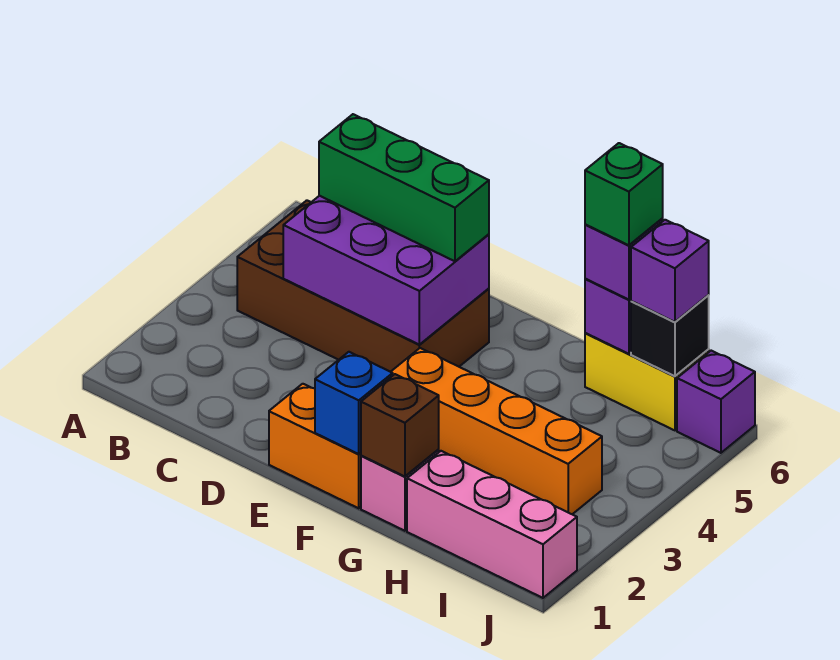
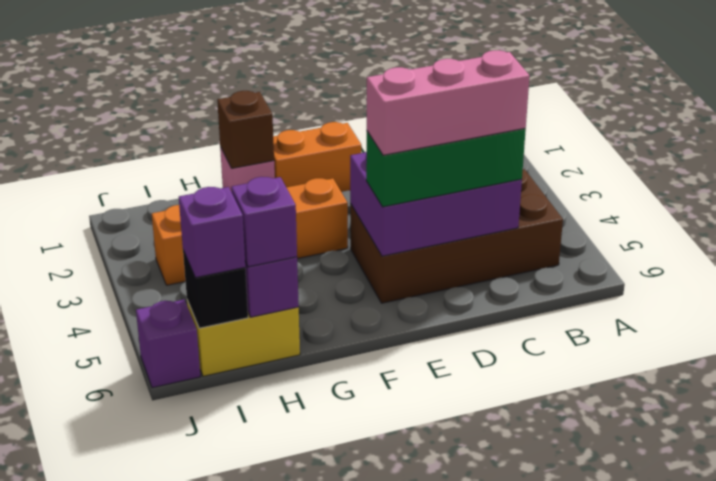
blue 1x1 brick [315,352,393,454] -> none
pink 1x3 brick [407,451,577,598] -> pink 1x3 brick moved to [367,50,530,155]
green 1x1 brick [585,143,663,245] -> none

